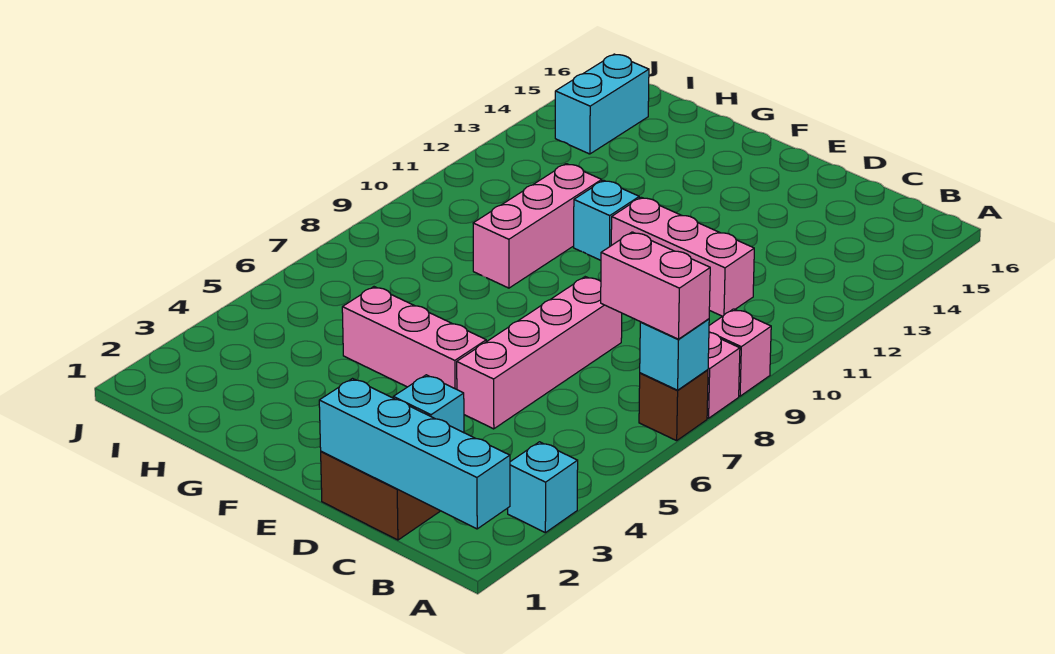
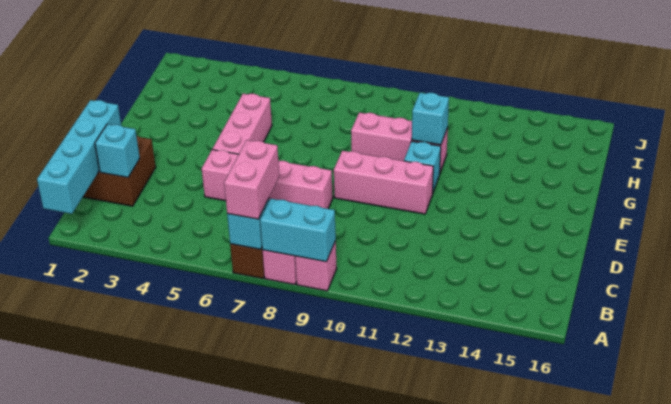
cyan 1x1 brick [508,442,578,533] -> cyan 1x1 brick moved to [412,93,449,145]
pink 1x3 brick [611,197,754,316] -> pink 1x3 brick turned to [334,151,433,214]
cyan 1x2 brick [555,54,649,154] -> cyan 1x2 brick moved to [260,199,336,262]

